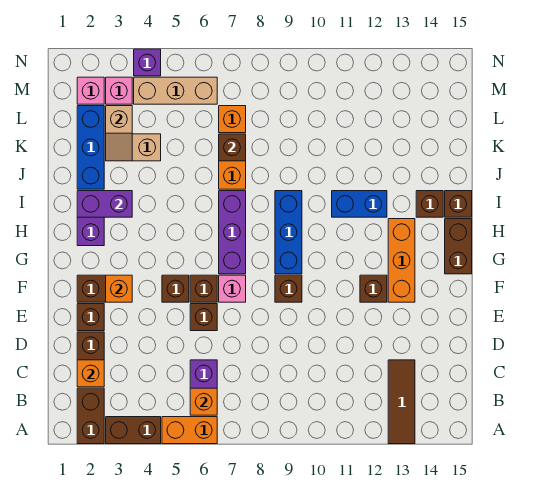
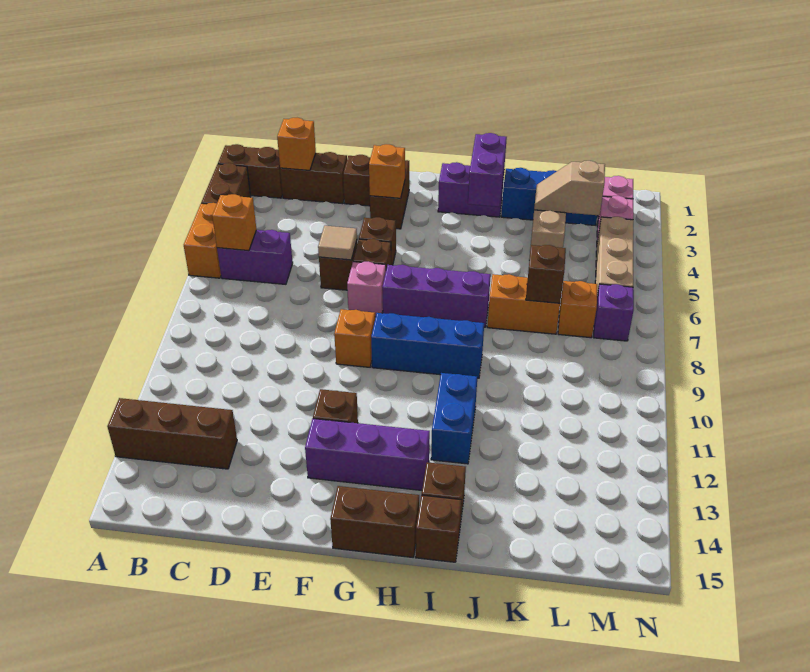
brown 1x3 tile [388,360,415,444] -> brown 1x3 brick [107,398,237,469]
none -> tan 1x1 tile [318,226,357,260]
brown 1x1 brick [275,275,302,302] -> orange 1x1 brick [334,309,375,367]
orange 1x3 brick [388,219,415,302] -> purple 1x3 brick [305,419,430,490]
purple 1x1 brick [134,49,161,76] -> purple 1x1 brick moved to [594,284,634,341]

